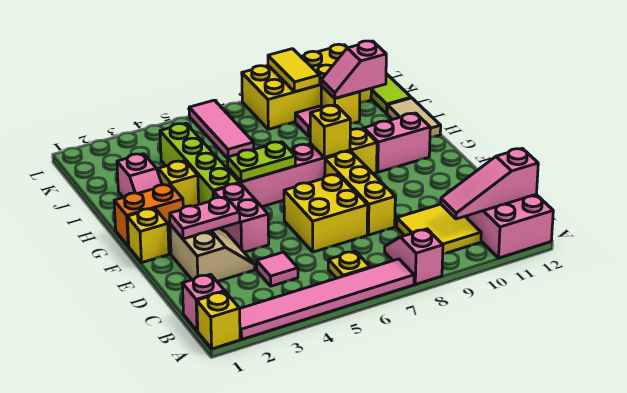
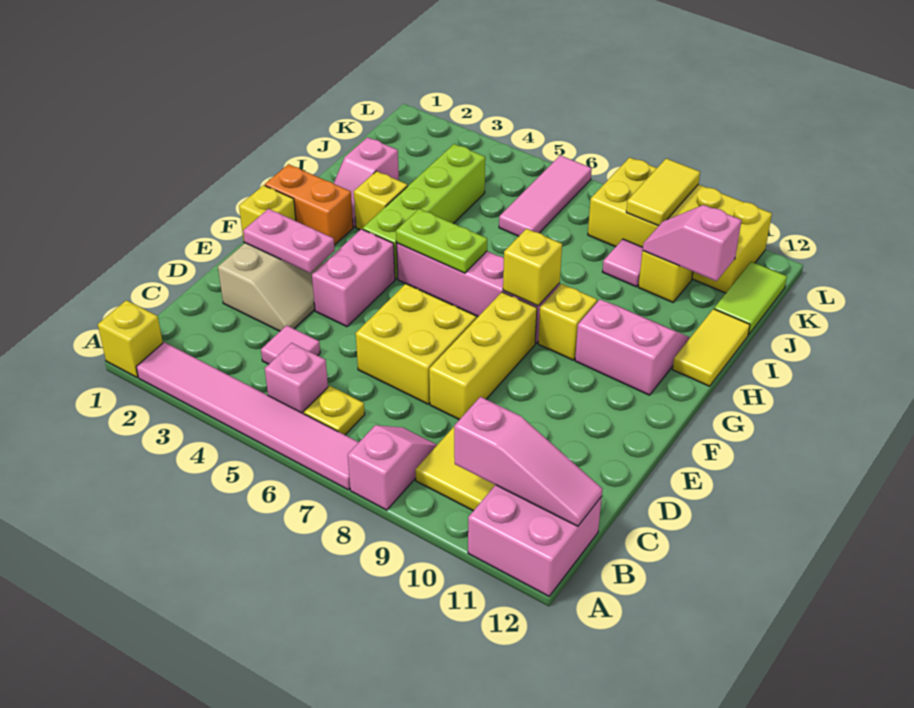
pink 1x1 brick [182,274,225,331] -> pink 1x1 brick moved to [265,343,328,414]
pink 1x3 slope [441,148,538,219] -> pink 1x3 slope turned to [454,397,602,526]
tan 1x2 tile [387,98,441,137] -> yellow 1x2 tile [672,309,750,386]

